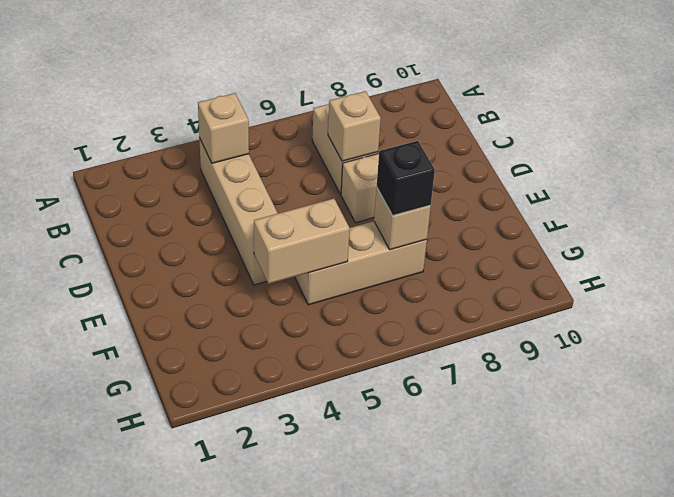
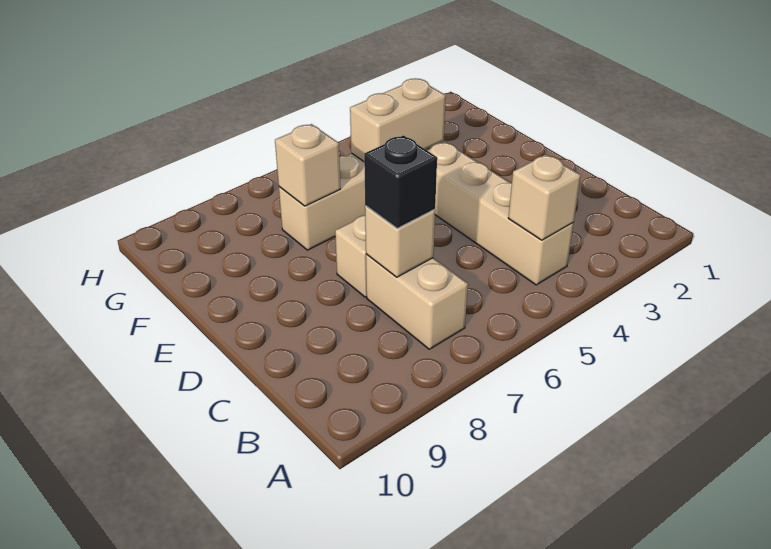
black 1x1 brick [377,141,435,215] -> black 1x1 brick moved to [364,135,437,228]

